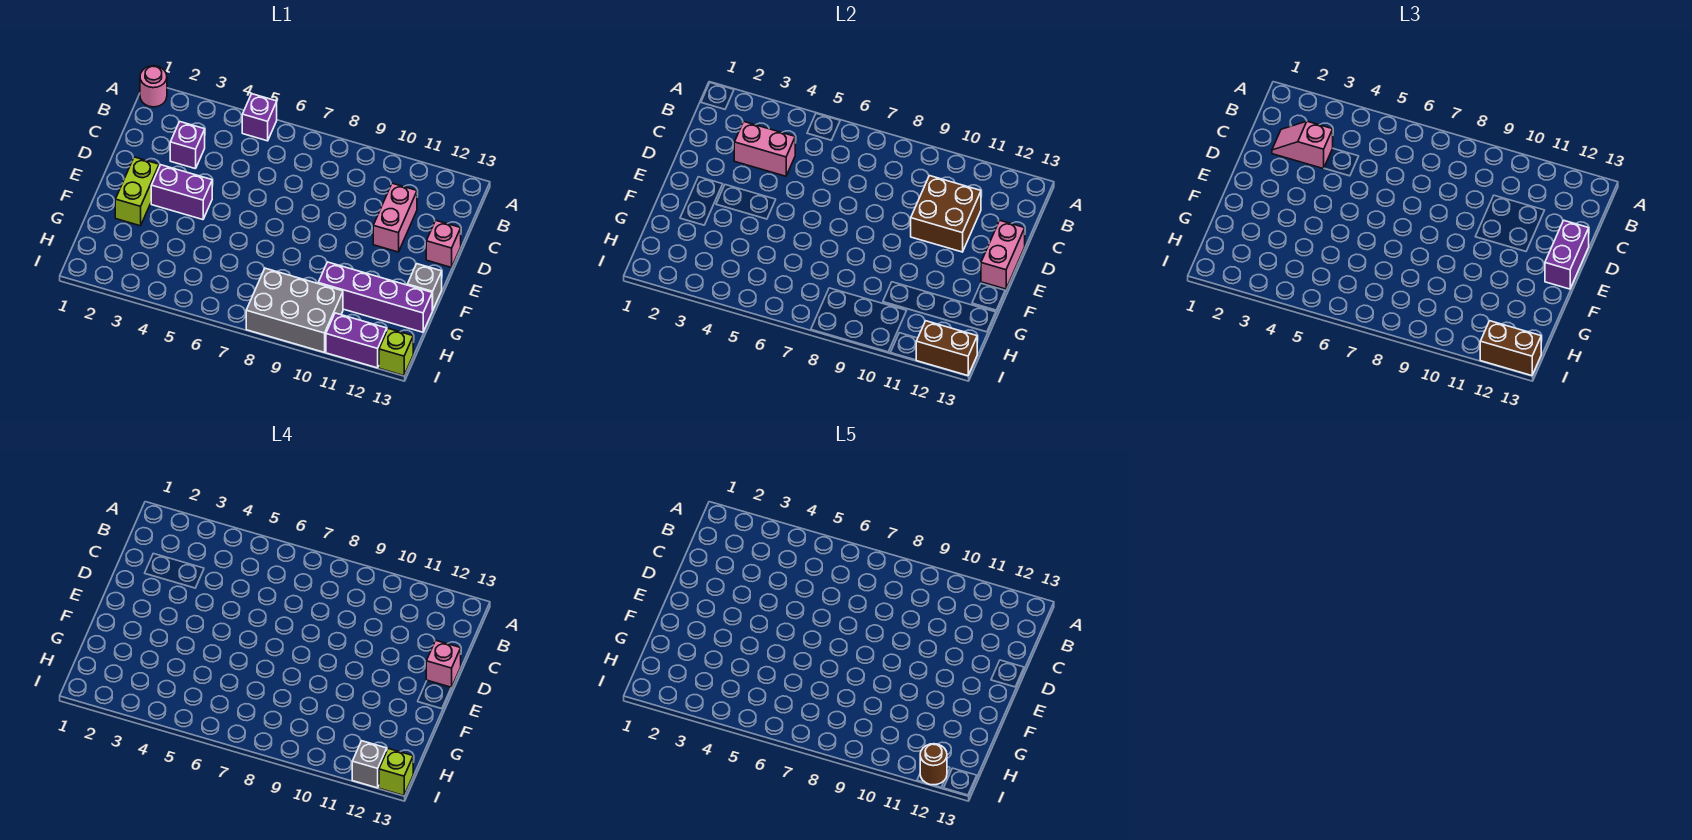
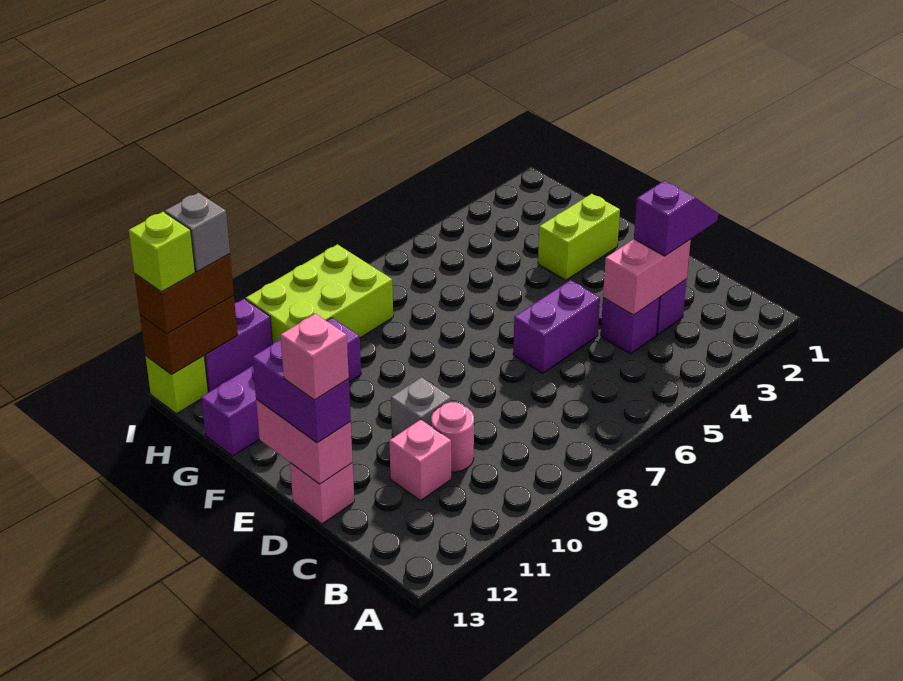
pink 1x1 round brick [140,66,167,107] -> pink 1x1 round brick moved to [431,402,474,472]
purple 1x1 brick [242,94,277,141] -> purple 1x1 brick moved to [601,298,660,354]
pink 1x2 slope [1272,121,1333,169] -> purple 1x2 slope [634,181,718,256]
brown 2x2 brick [911,176,981,252] -> none
pink 1x2 brick [373,183,417,252] -> pink 1x1 brick [389,420,451,501]
lime 1x2 brick [115,157,159,226] -> lime 1x2 brick turned to [538,194,620,280]
purple 1x2 brick [151,165,212,220] -> purple 1x2 brick moved to [513,280,600,373]
grey 1x1 brick [407,264,442,310] -> grey 1x1 brick moved to [391,377,451,437]
grey 2x3 brick [246,268,343,352] -> lime 2x3 brick [246,244,393,344]
brown 1x1 round brick [920,744,947,785] -> none

